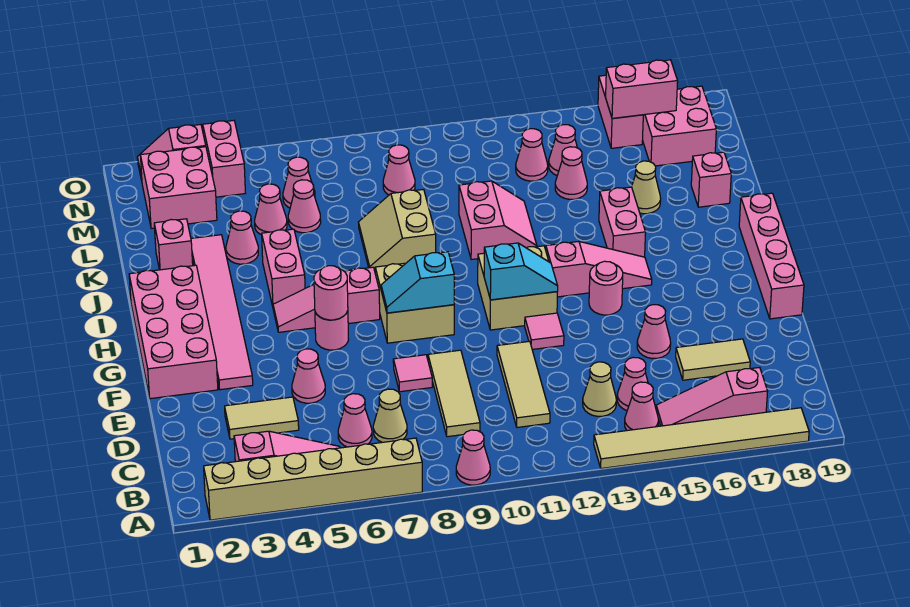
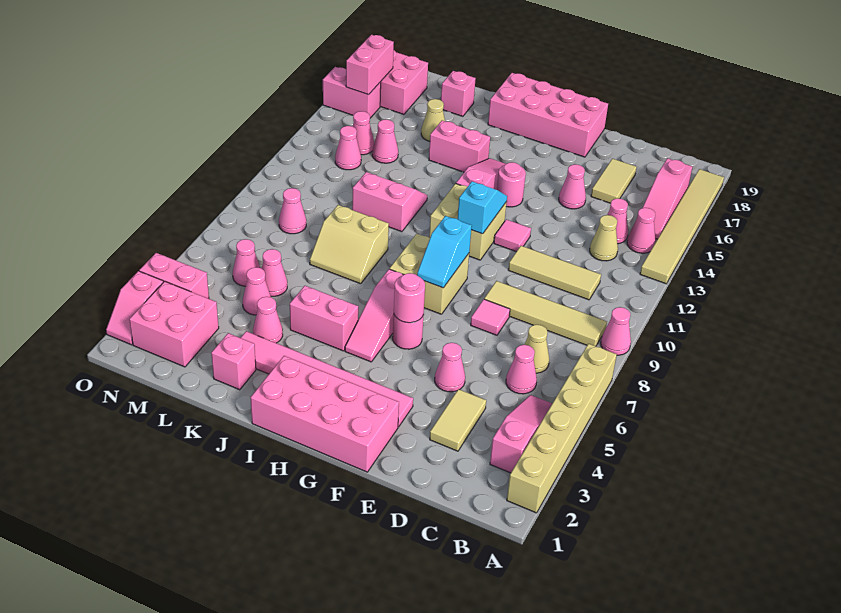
tan 1x3 tile [428,350,480,437] -> tan 1x4 tile [484,281,607,346]
pink 1x4 brick [739,193,804,319] -> pink 2x4 brick [488,73,608,157]

